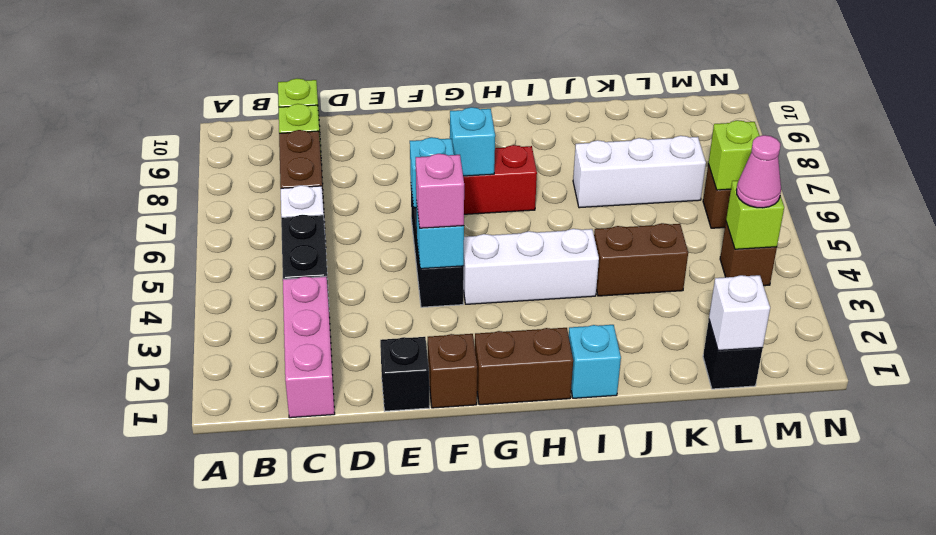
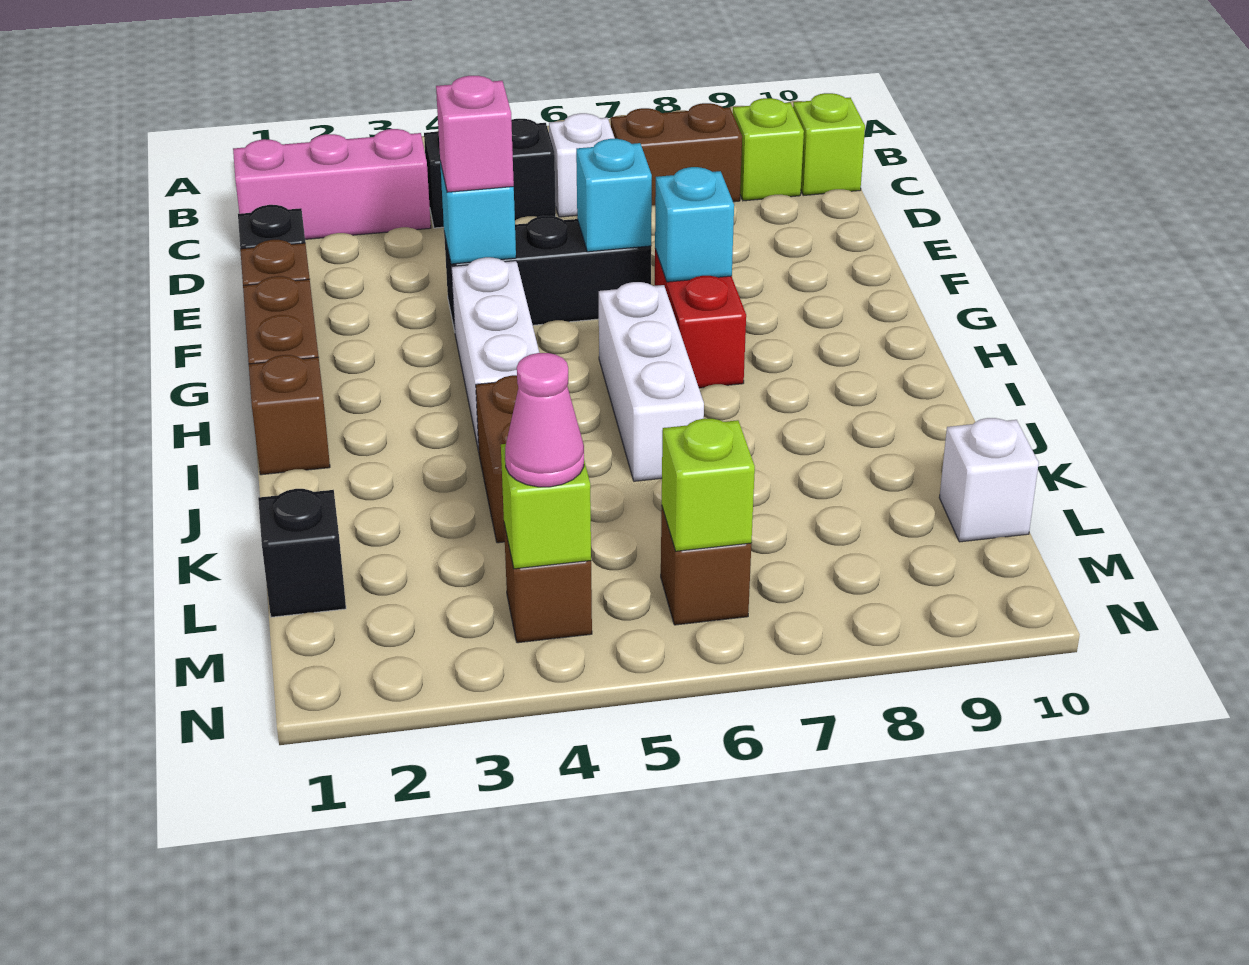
cyan 1x1 brick [569,325,621,398] -> brown 1x1 brick [249,355,330,475]
white 1x3 brick [573,136,706,208] -> white 1x3 brick moved to [599,282,704,481]
white 1x1 brick [709,275,770,350] -> white 1x1 brick moved to [939,418,1039,542]

